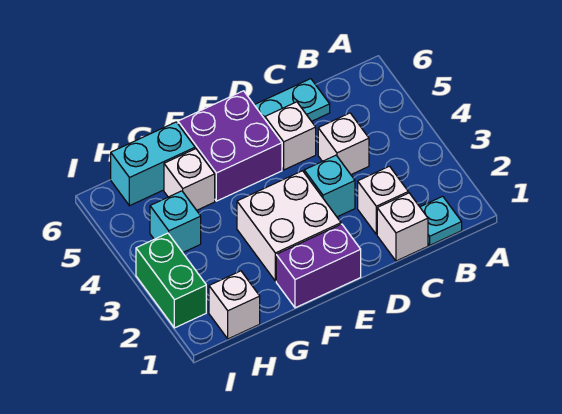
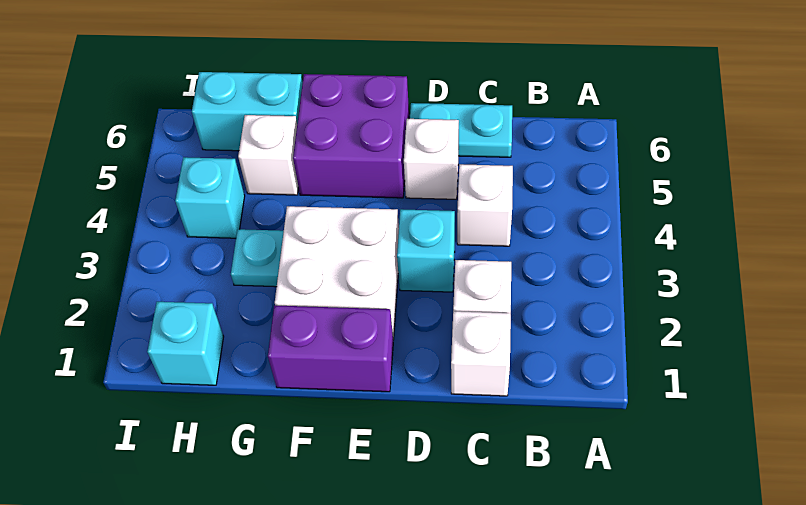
cyan 1x1 plate [420,196,462,245] -> cyan 1x1 plate moved to [231,229,284,287]
white 1x1 brick [209,271,260,339] -> cyan 1x1 brick [147,302,224,385]
green 1x2 brick [136,233,206,328] -> none

